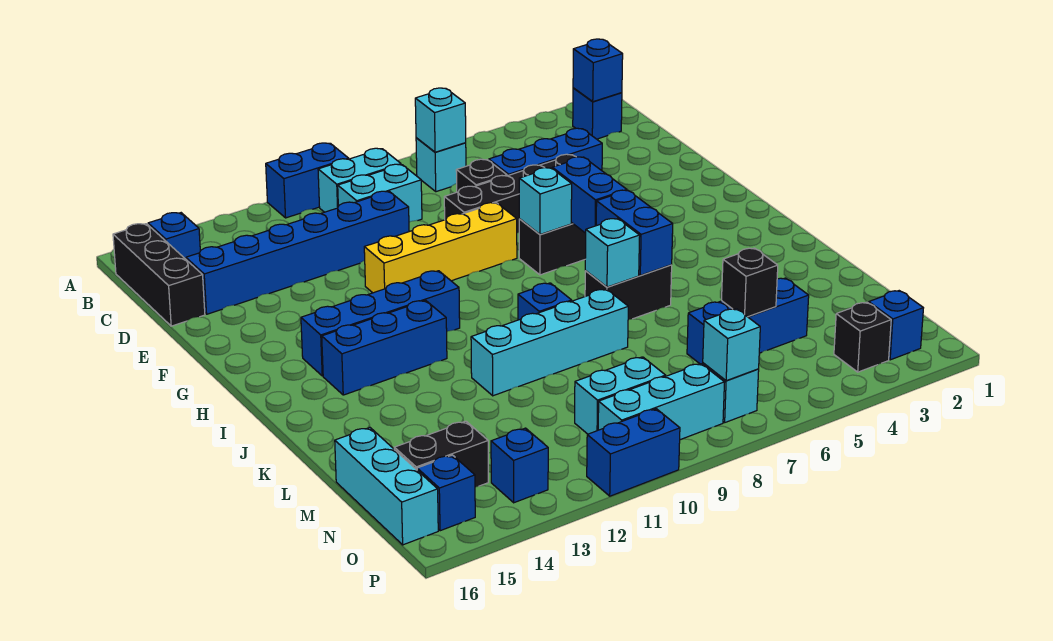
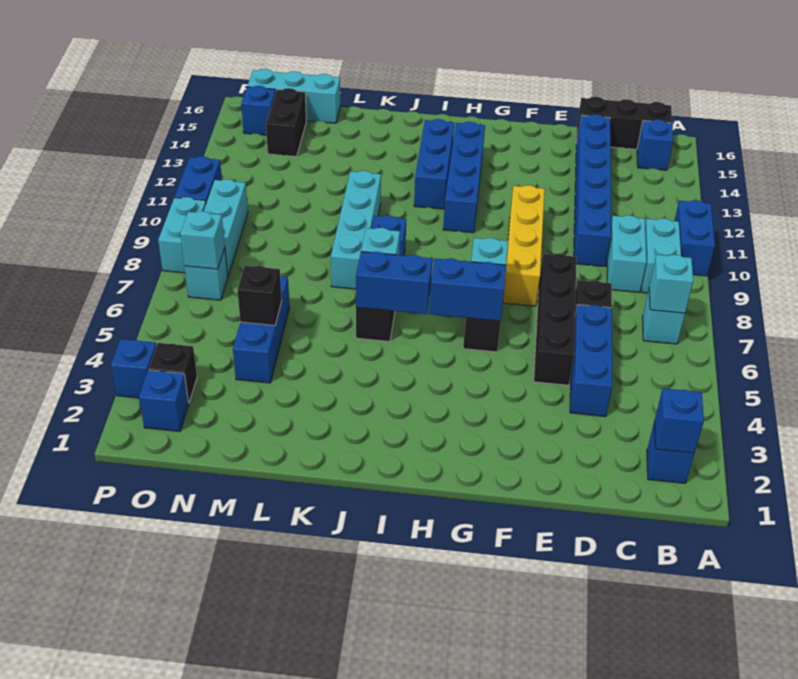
cyan 1x2 brick [575,357,666,434] -> cyan 1x2 brick moved to [158,197,206,273]
blue 1x1 brick [491,428,548,503] -> blue 1x1 brick moved to [111,339,156,398]

